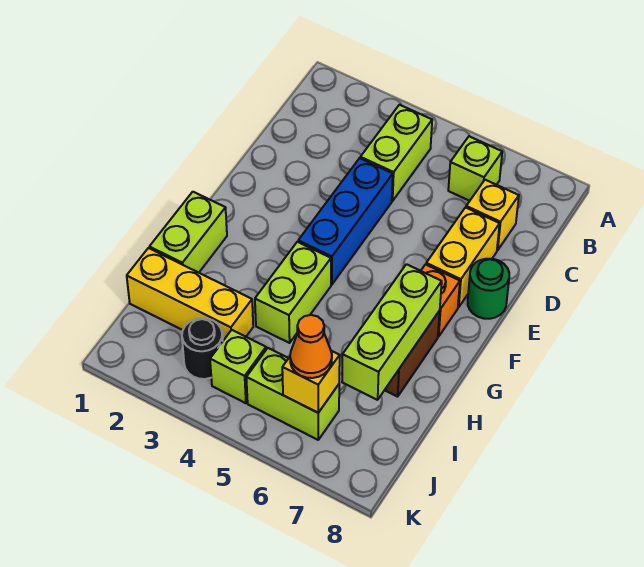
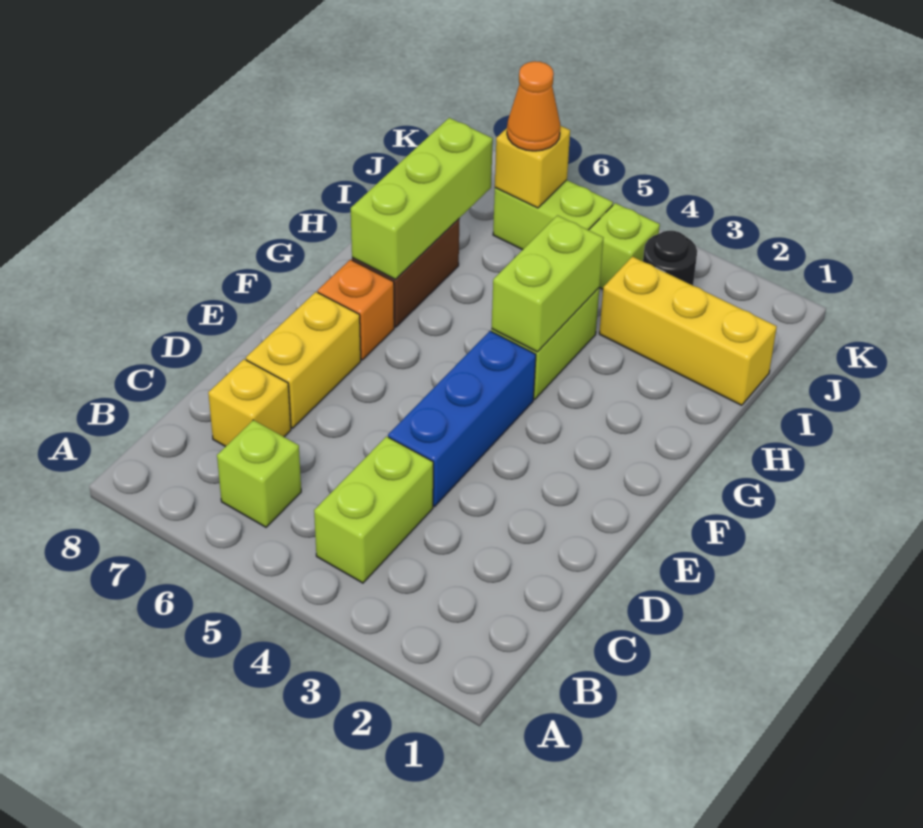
green 1x1 round brick [468,259,509,319] -> none
lime 1x2 brick [149,192,227,273] -> lime 1x2 brick moved to [492,215,604,352]

